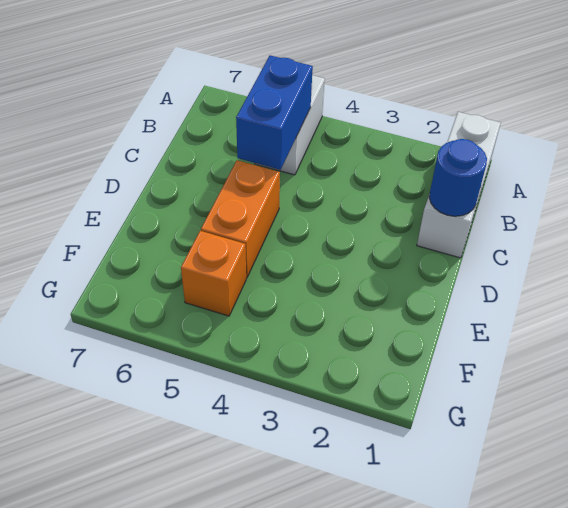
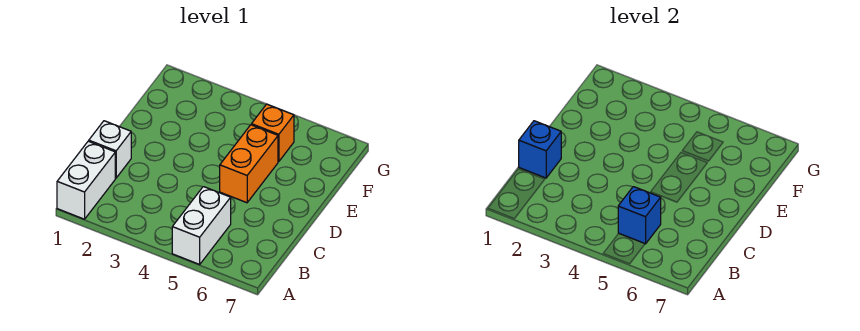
blue 1x2 brick [236,55,313,170] -> blue 1x1 brick [618,187,661,244]
blue 1x1 round brick [429,139,487,216] -> blue 1x1 brick [519,121,561,178]

